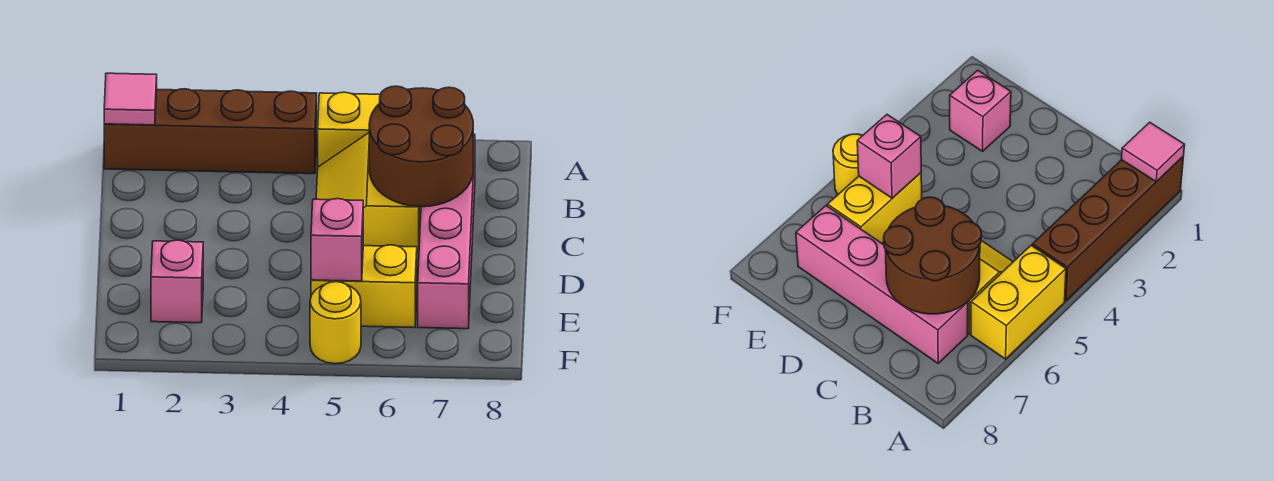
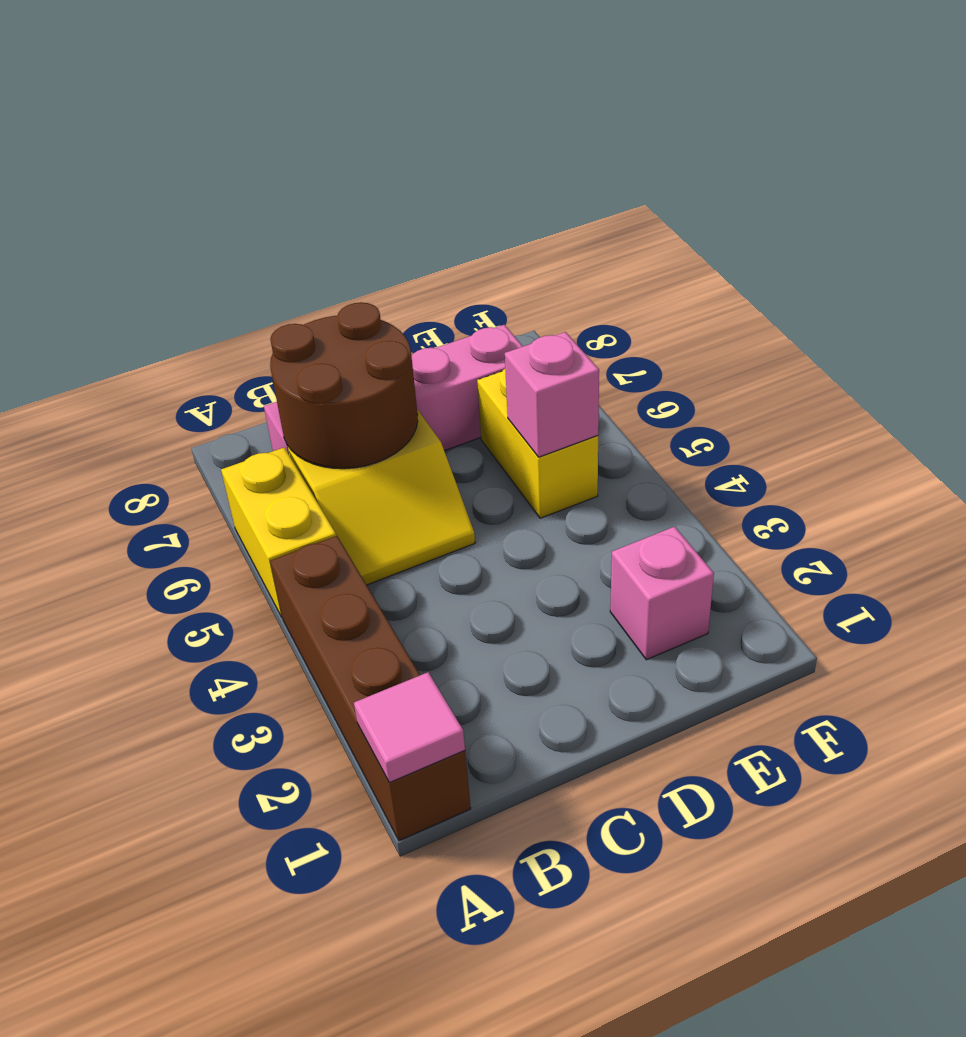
yellow 1x1 round brick [310,282,361,364] -> none

